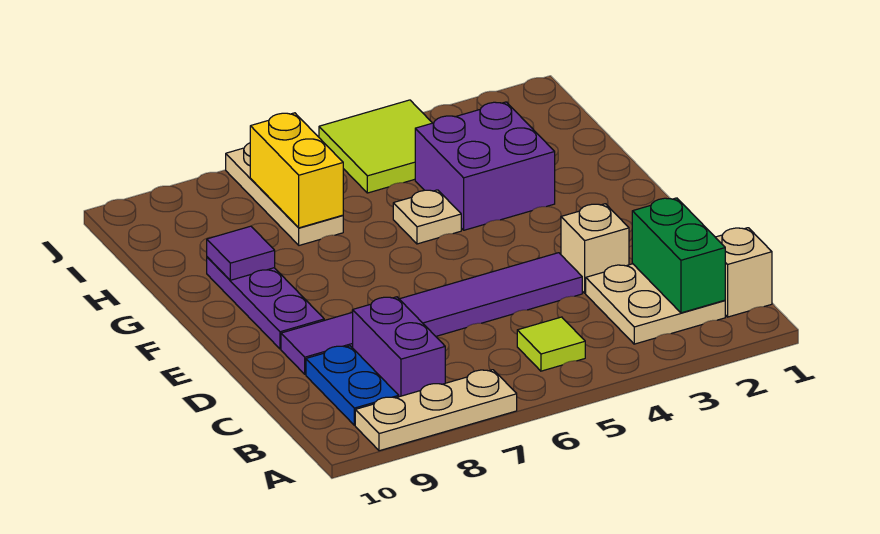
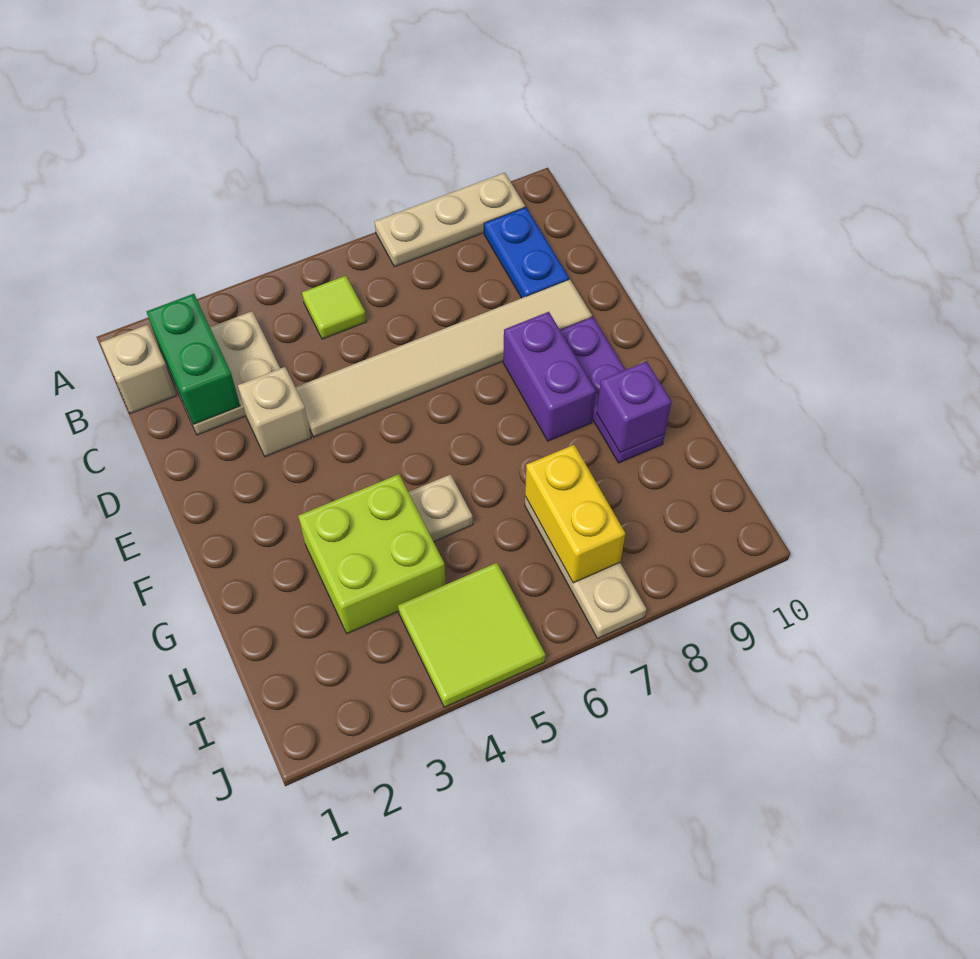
purple 1x2 brick [353,297,445,397] -> purple 1x2 brick moved to [503,312,596,441]
purple 1x6 tile [281,253,582,374] -> tan 1x6 tile [295,279,592,437]
purple 2x2 brick [415,102,555,230] -> lime 2x2 brick [298,474,446,634]
purple 1x1 tile [207,226,275,280] -> purple 1x1 brick [597,361,671,453]

